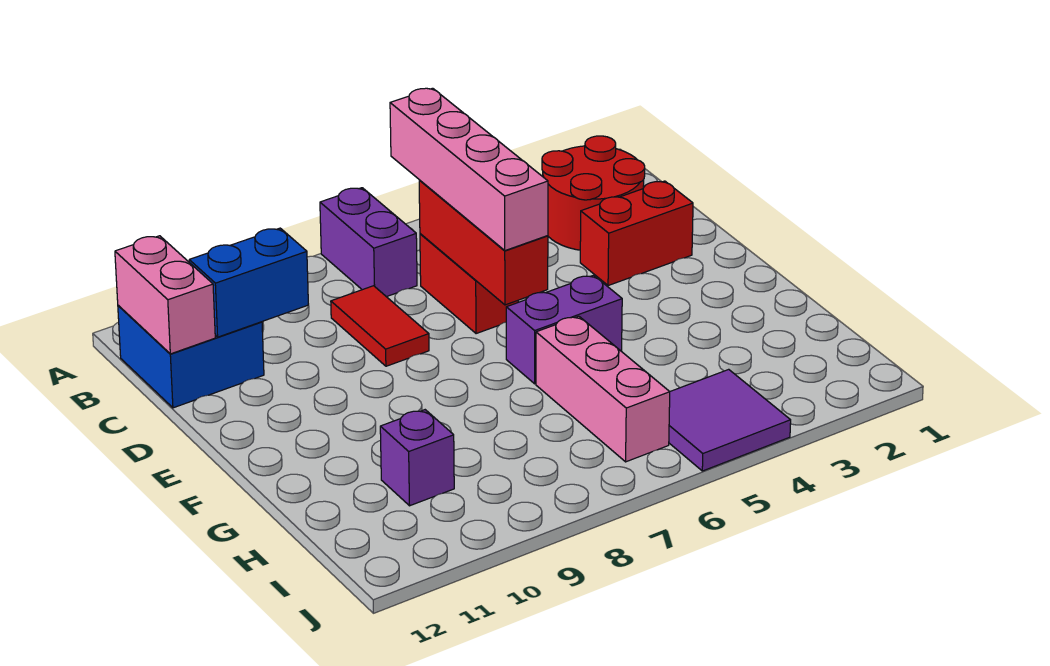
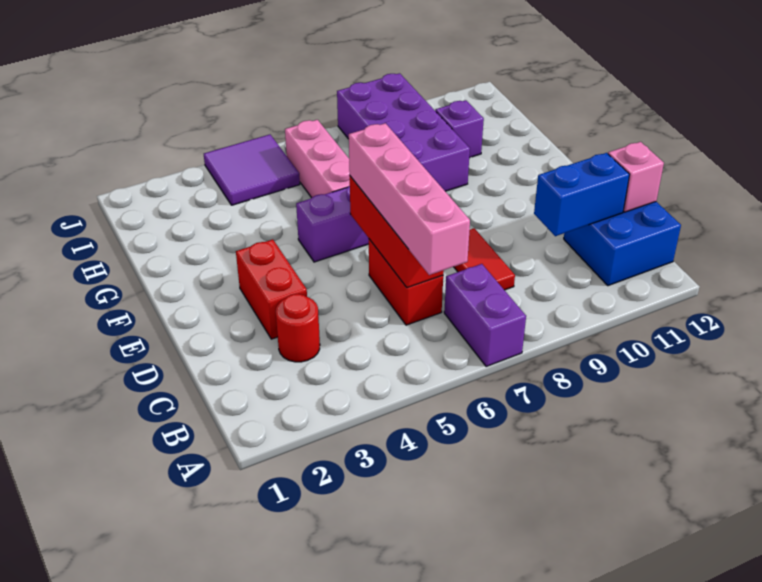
red 2x2 round brick [542,136,645,250] -> red 1x1 round brick [276,294,320,362]
pink 1x2 brick [115,236,215,354] -> pink 1x1 brick [608,142,664,212]
red 1x2 brick [580,181,693,286] -> red 1x2 brick turned to [236,239,307,339]
none -> purple 2x4 brick [337,73,470,191]

